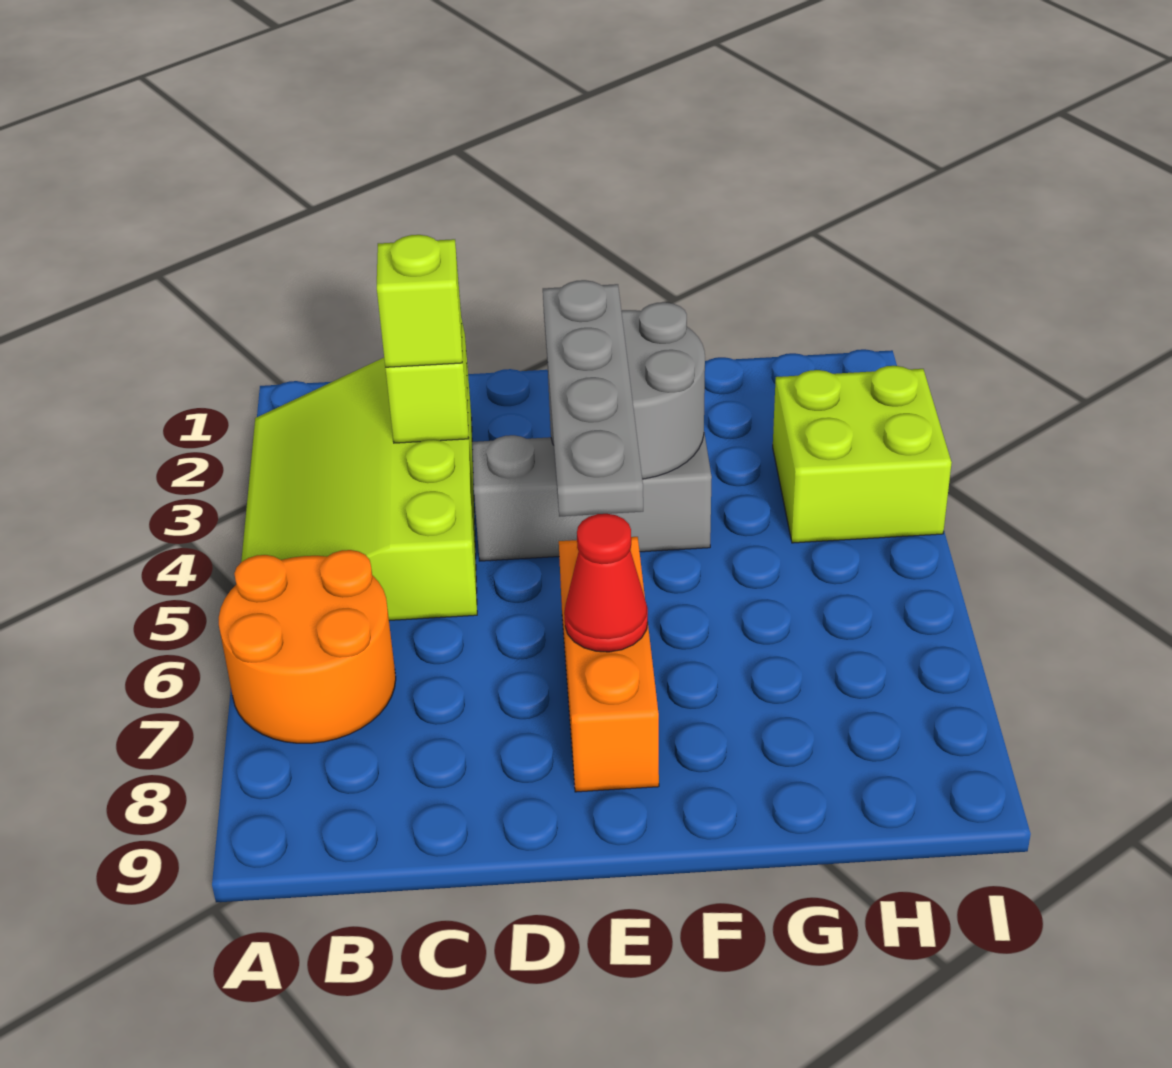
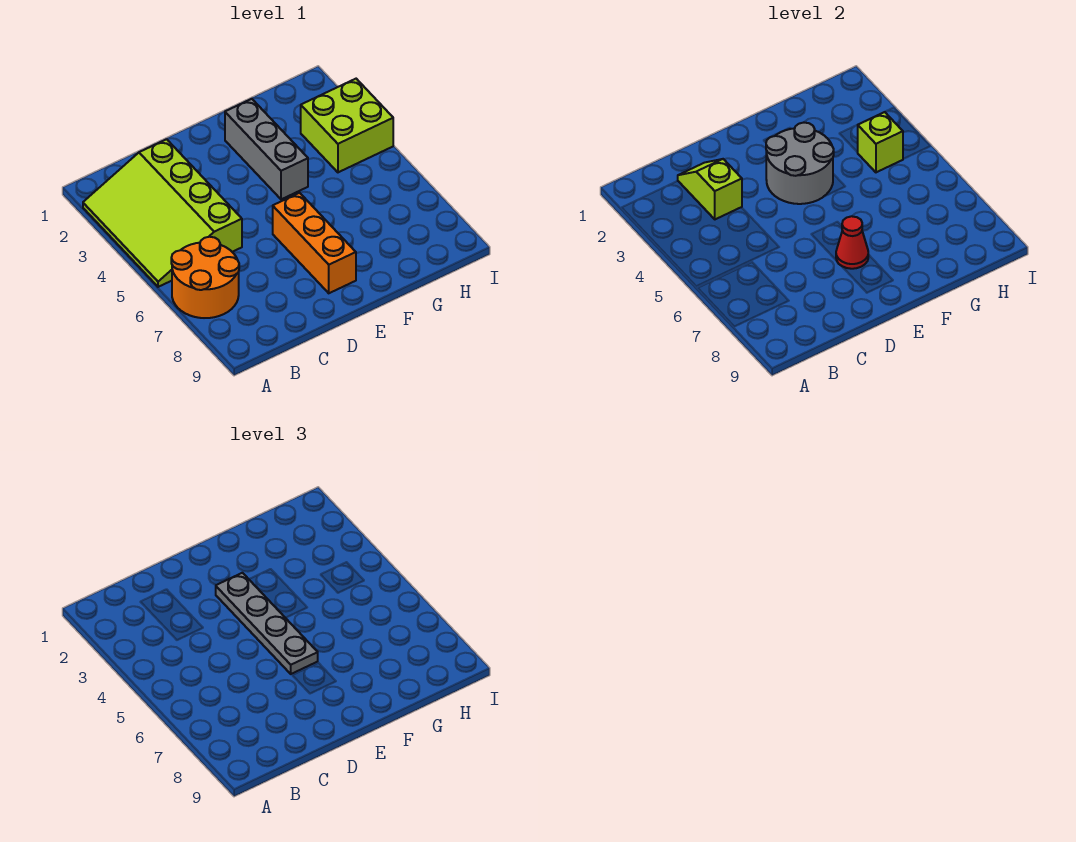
lime 1x1 brick [377,235,462,367] -> lime 1x1 brick moved to [857,112,903,172]
grey 1x3 brick [472,433,712,561] -> grey 1x3 brick turned to [225,99,308,199]

